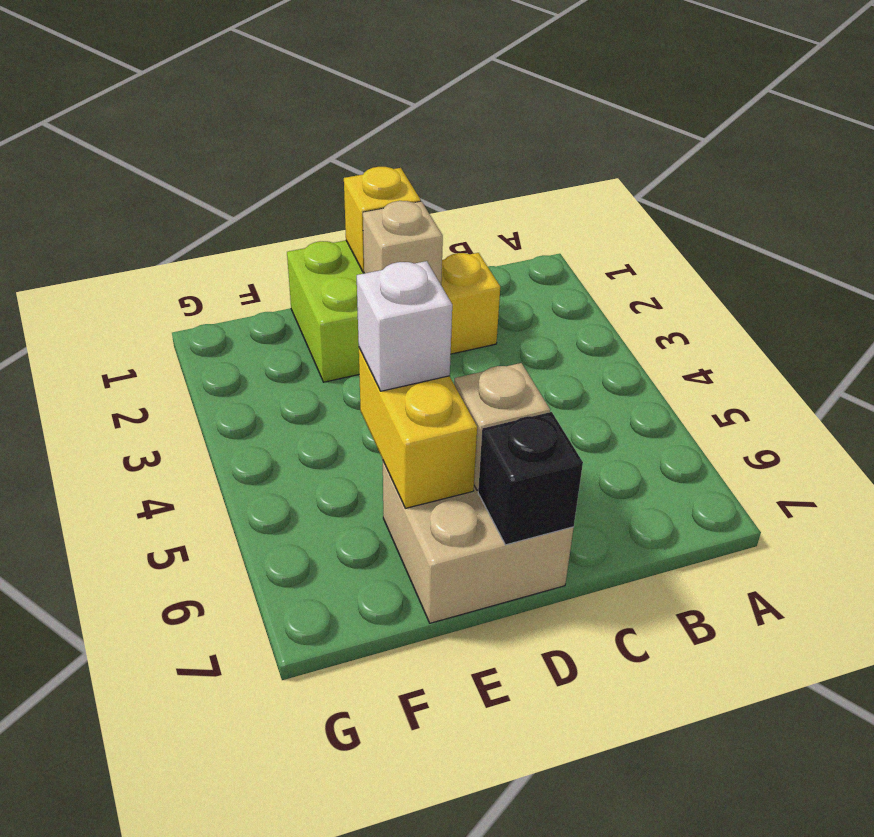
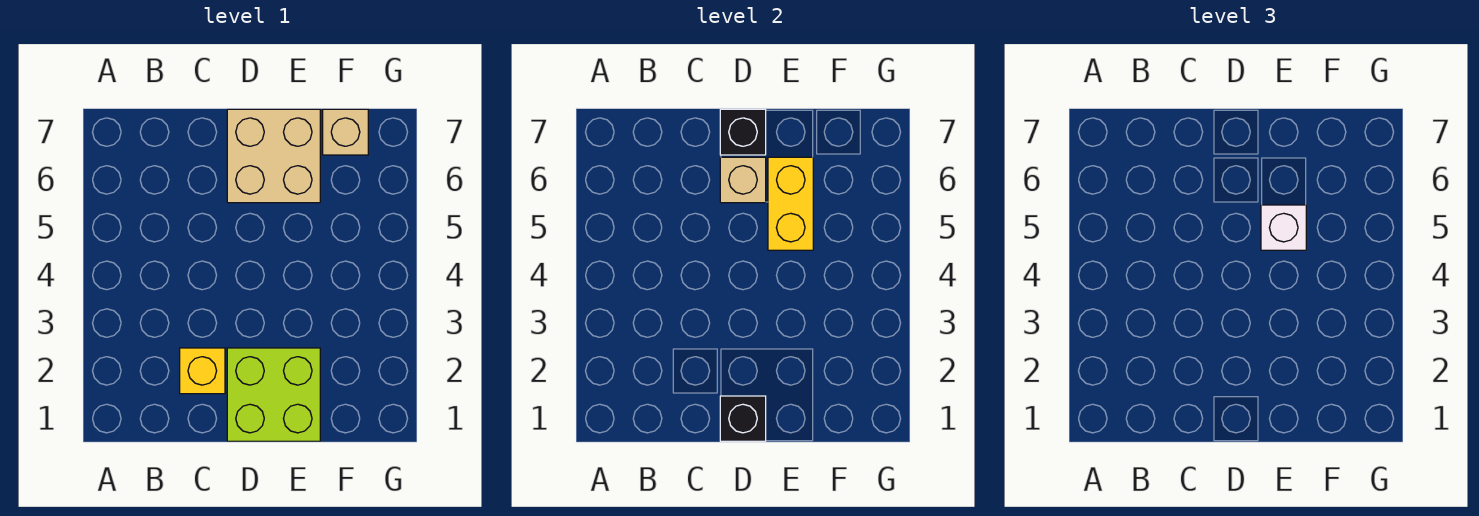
yellow 1x1 brick [344,167,421,273] -> black 1x1 brick [720,396,766,441]
tan 1x1 brick [363,201,443,284] -> tan 1x1 brick moved to [323,109,368,155]

